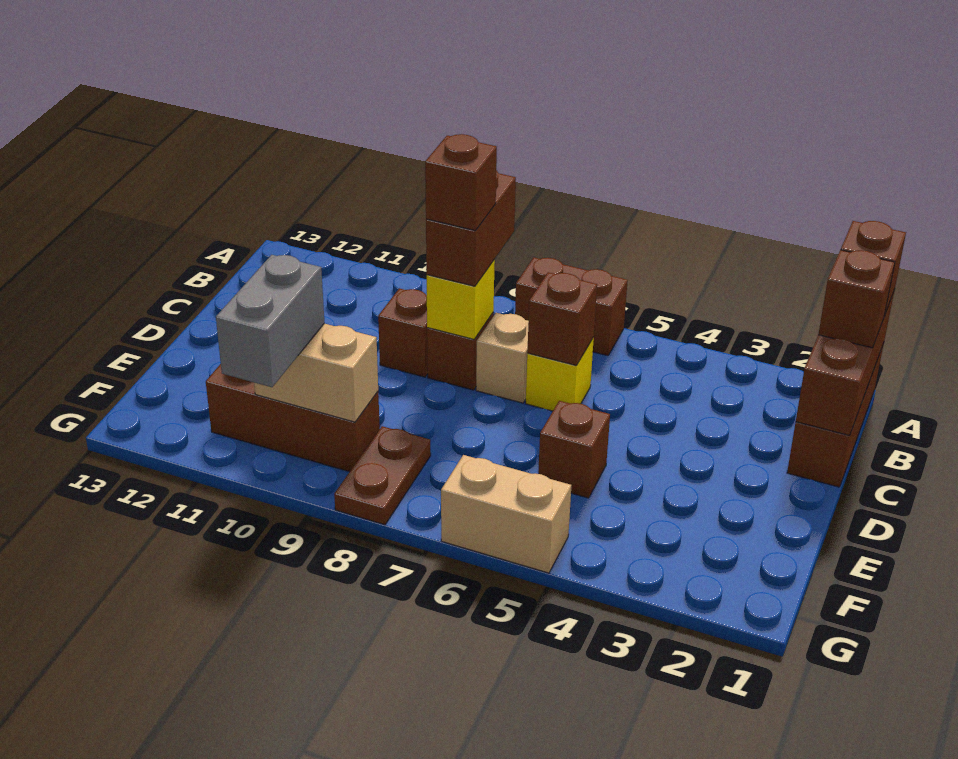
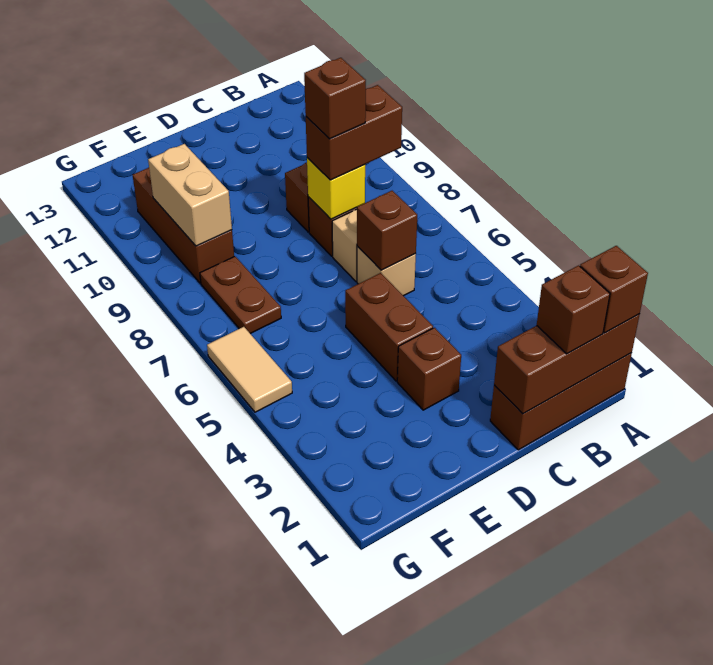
brown 1x2 brick [515,257,628,356] -> brown 1x2 brick moved to [345,273,433,381]
yellow 1x1 brick [526,338,594,411] -> tan 1x1 brick [357,246,416,296]
brown 1x1 brick [538,401,610,498] -> brown 1x1 brick moved to [397,328,461,410]
brown 1x2 plate [334,426,431,525] -> brown 1x2 plate turned to [200,256,281,334]
grey 1x2 brick [216,255,324,387] -> none
tan 1x2 brick [441,455,571,573] -> tan 1x2 tile [207,327,292,412]

